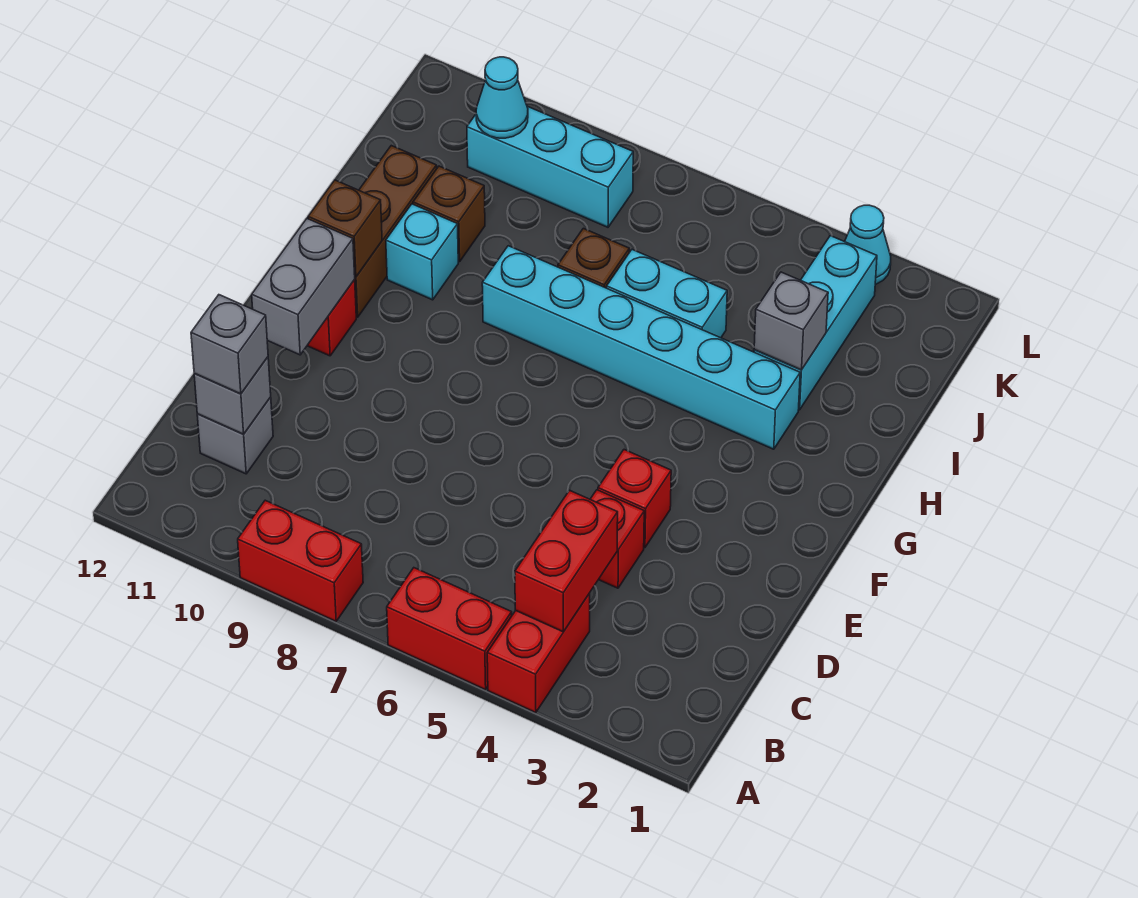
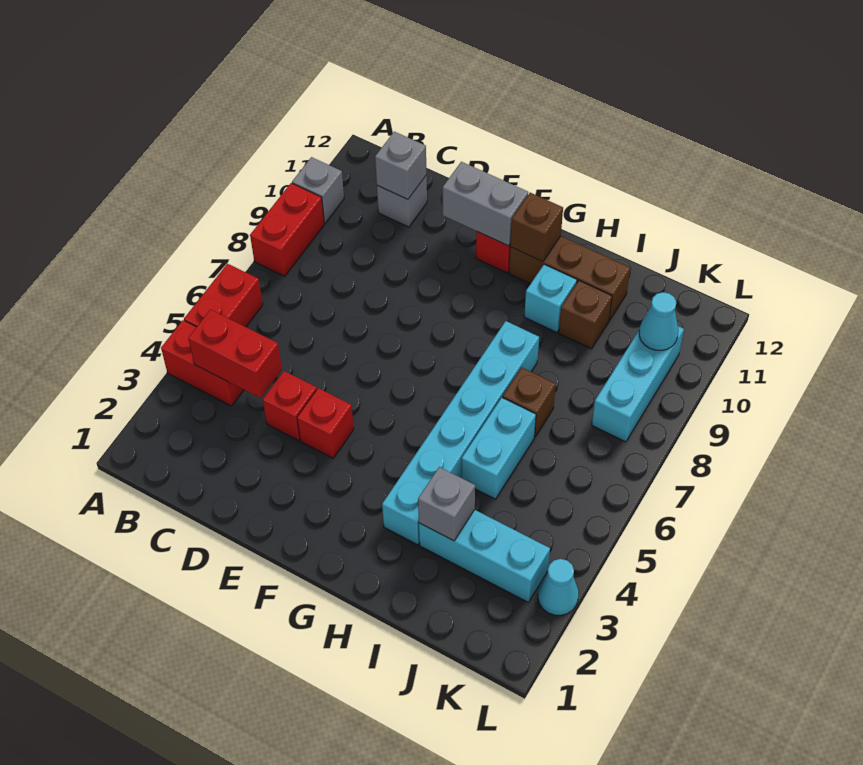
grey 1x1 brick [191,295,268,394] -> grey 1x1 brick moved to [292,157,344,223]

